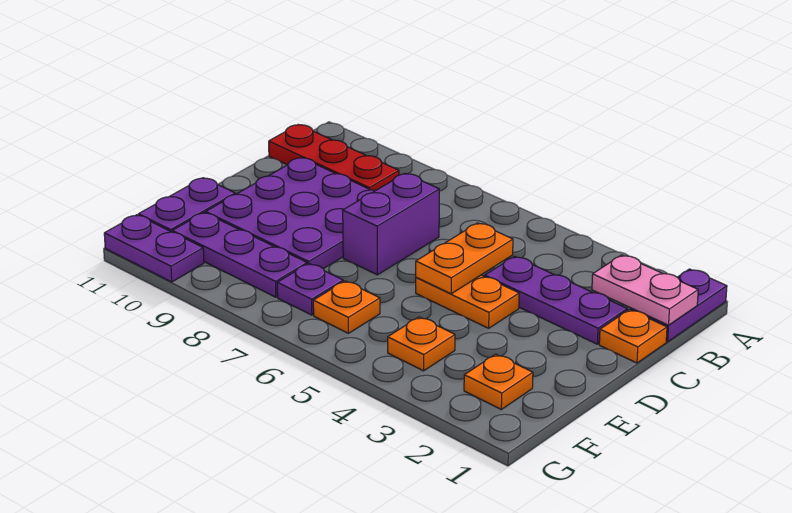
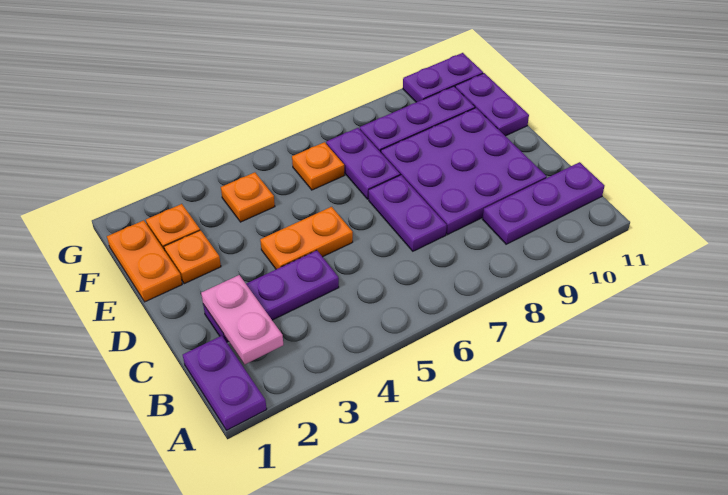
pink 1x2 plate [592,255,698,325] -> pink 1x2 plate turned to [201,275,283,364]
red 1x3 plate [269,125,399,190] -> purple 1x3 plate [483,162,604,244]
orange 1x1 plate [599,310,667,363] -> orange 1x1 plate moved to [164,230,221,284]
orange 1x2 plate [416,223,513,294] -> orange 1x2 plate moved to [107,220,182,302]
purple 1x2 brick [343,173,439,275] -> purple 1x2 plate [369,175,447,251]
purple 1x1 plate [277,264,343,315] -> purple 1x2 plate [326,128,400,199]

